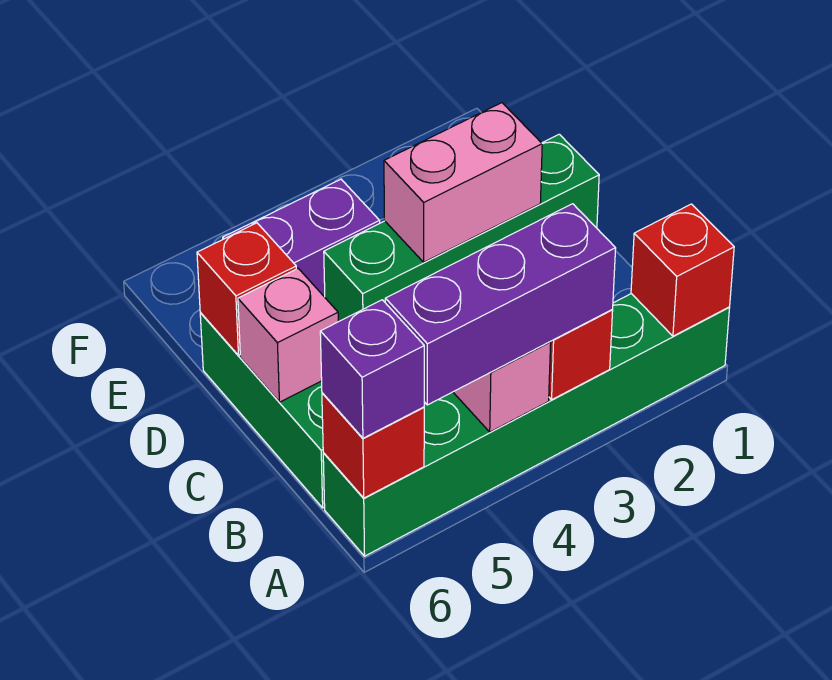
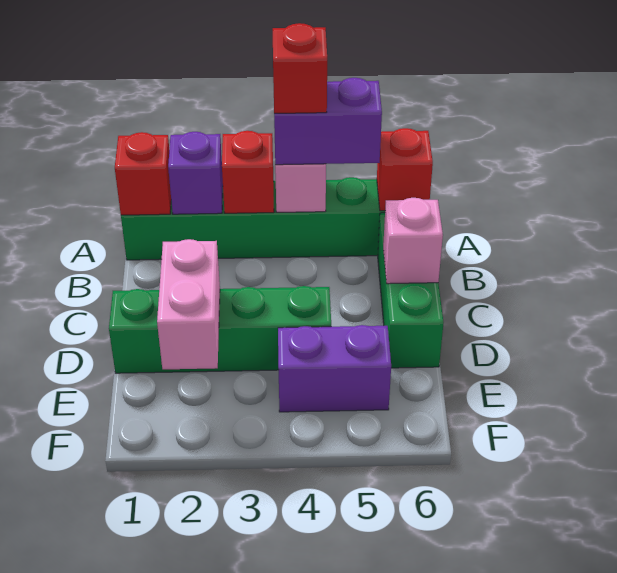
purple 1x3 brick [385,204,616,405] -> purple 1x2 brick [274,78,382,165]
purple 1x1 brick [320,300,424,438] -> purple 1x1 brick moved to [168,132,223,214]
pink 1x2 brick [384,103,542,262] -> pink 1x2 brick turned to [157,239,220,369]
red 1x1 brick [197,223,296,355] -> red 1x1 brick moved to [273,23,327,114]

